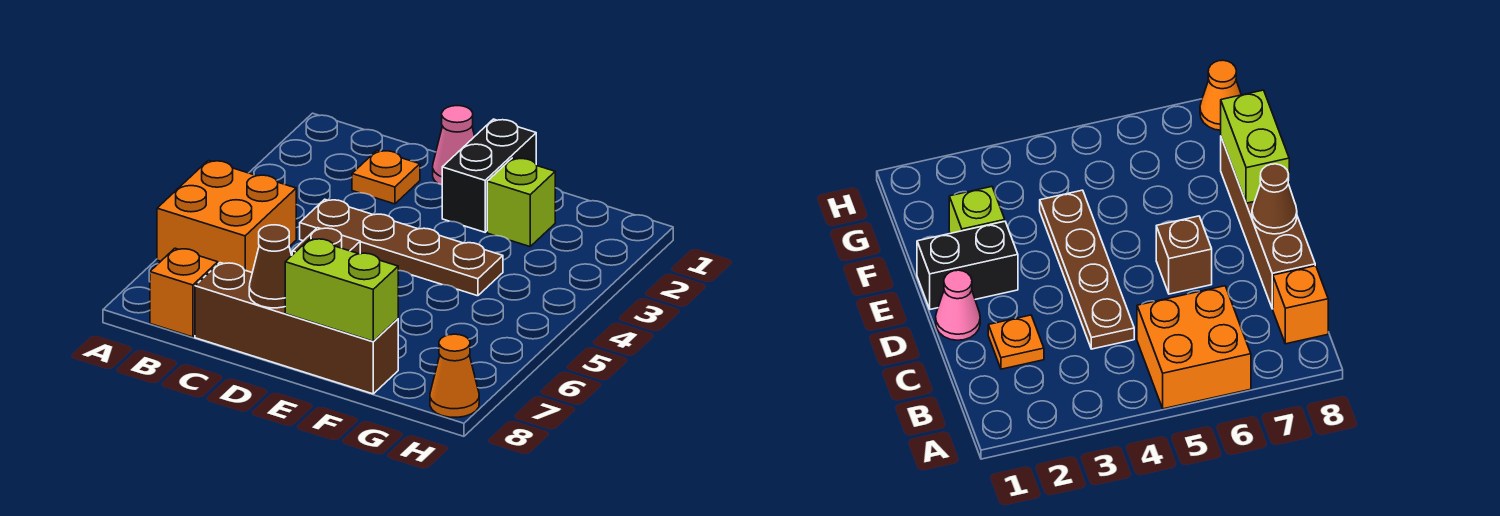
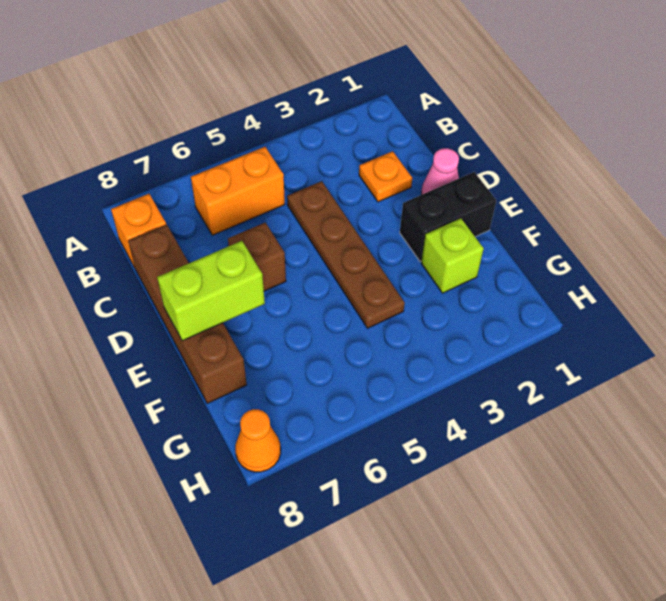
orange 2x2 brick [157,160,296,272] -> orange 1x2 brick [191,147,285,235]
brown 1x1 cone [249,225,292,308] -> none
lime 1x2 brick [285,238,398,341] -> lime 1x2 brick turned to [157,241,265,341]

